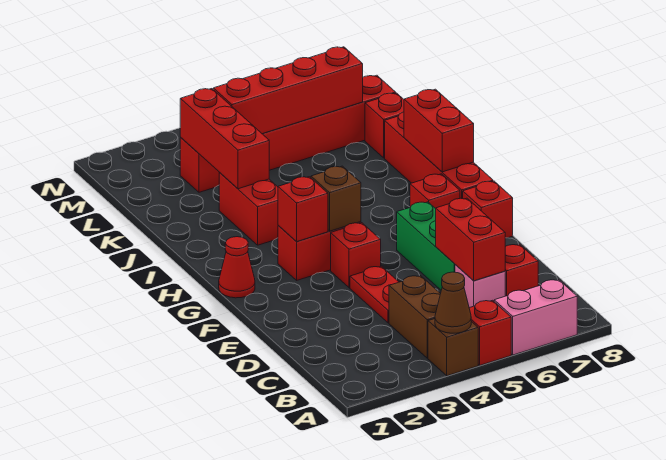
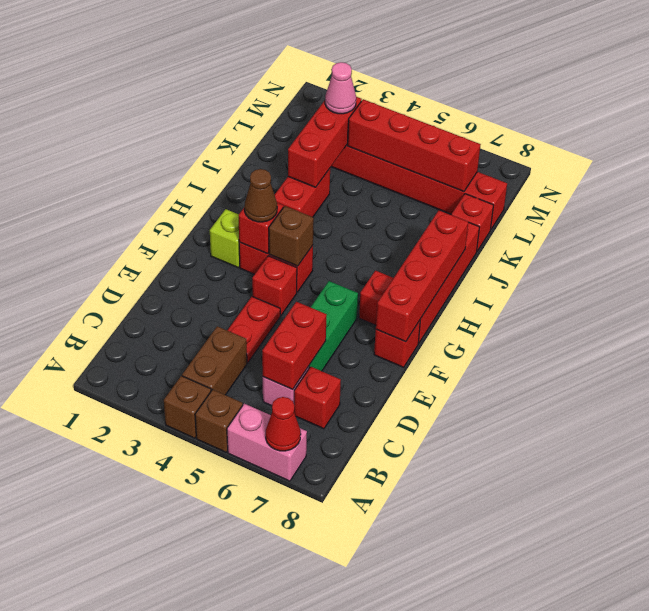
brown 1x1 cone [435,272,471,333] -> brown 1x1 cone moved to [244,169,277,222]
red 1x1 brick [469,300,511,365] -> brown 1x1 brick [195,390,243,452]
red 1x1 cone [219,237,255,298] -> red 1x1 cone moved to [266,397,301,451]
none -> lime 1x1 brick [210,209,240,267]
red 1x2 brick [404,89,474,172] -> red 1x4 brick [376,210,468,342]
none -> pink 1x1 cone [325,62,356,114]

